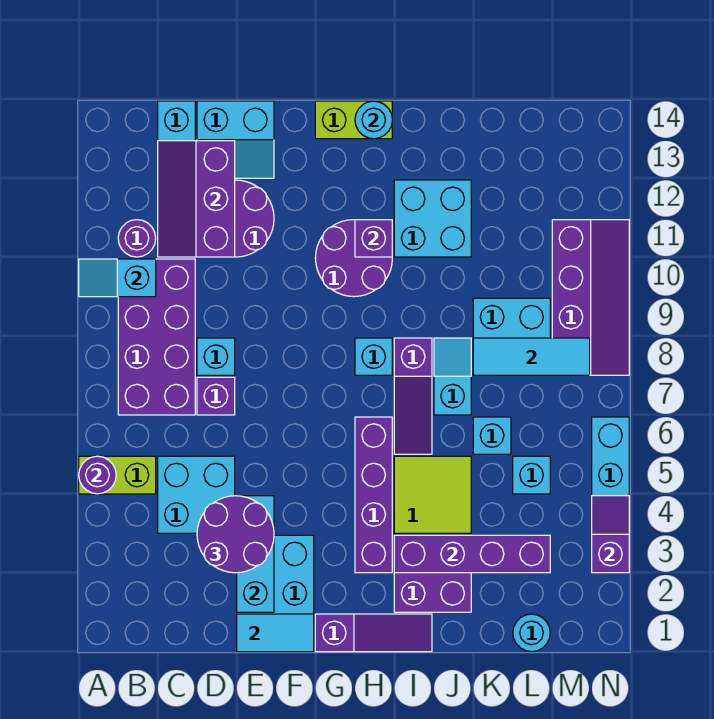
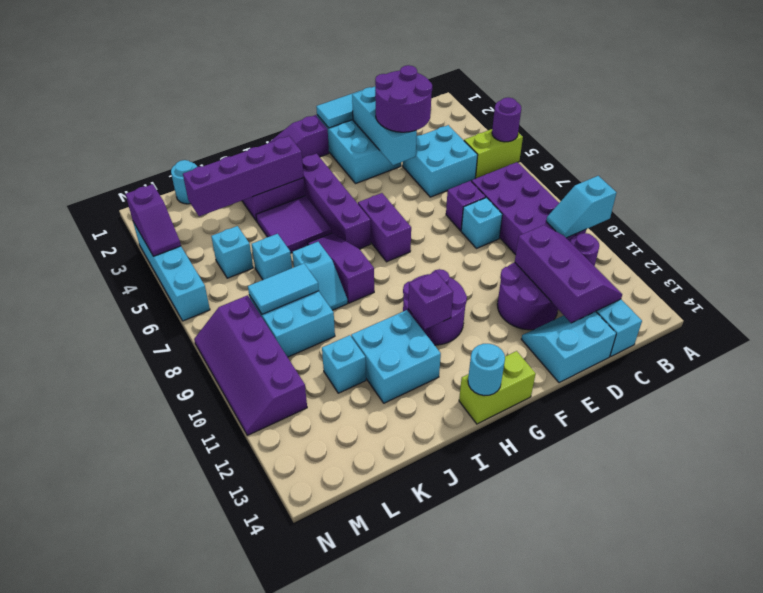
cyan 1x2 slope [79,259,156,297] -> cyan 1x2 slope turned to [546,176,616,238]
none -> purple 1x2 brick [358,193,411,262]
cyan 1x1 brick [355,338,392,375] -> cyan 1x1 brick moved to [322,335,366,393]
lime 2x2 tile [394,456,471,533] -> purple 2x2 tile [256,196,331,253]
cyan 1x3 tile [473,338,590,375] -> cyan 1x2 tile [248,263,319,314]

